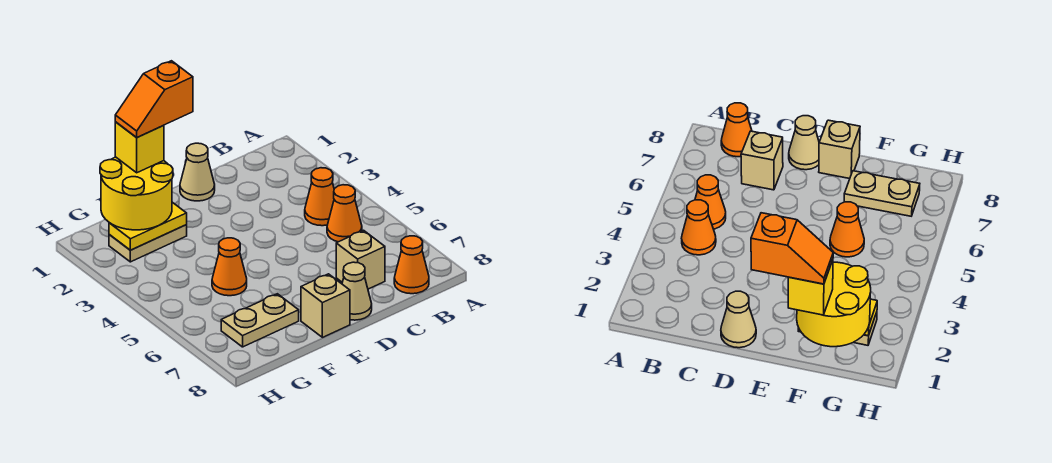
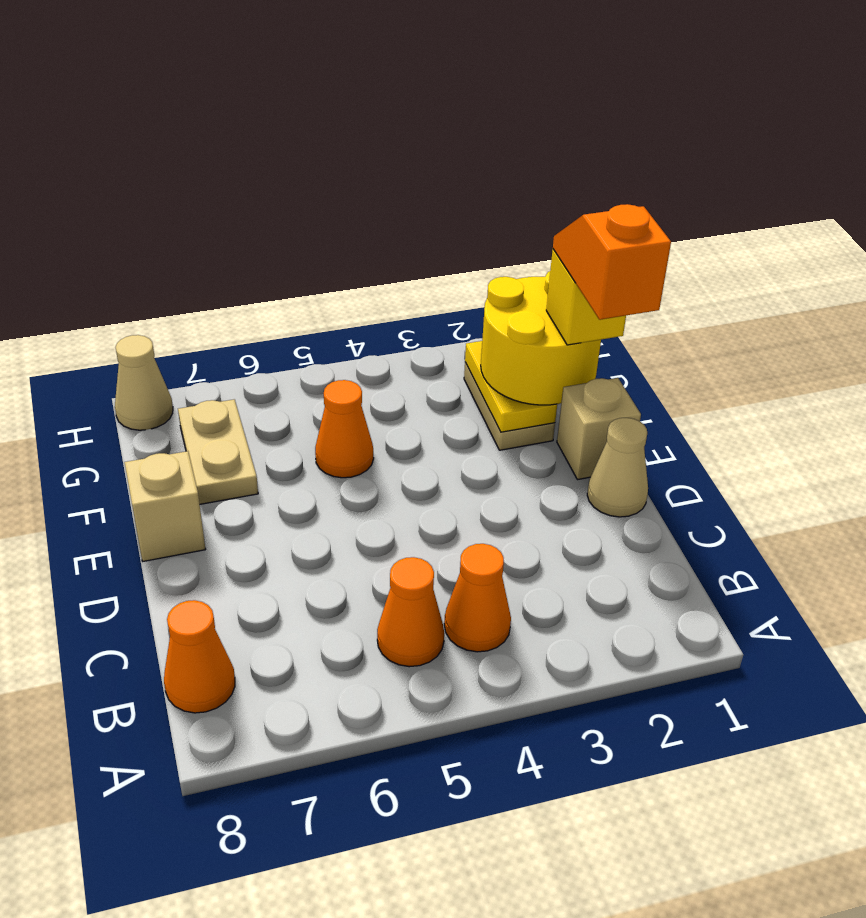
tan 1x1 brick [336,230,385,289] -> tan 1x1 brick moved to [557,378,641,480]
tan 1x1 cone [342,262,372,320] -> tan 1x1 cone moved to [115,335,173,430]

